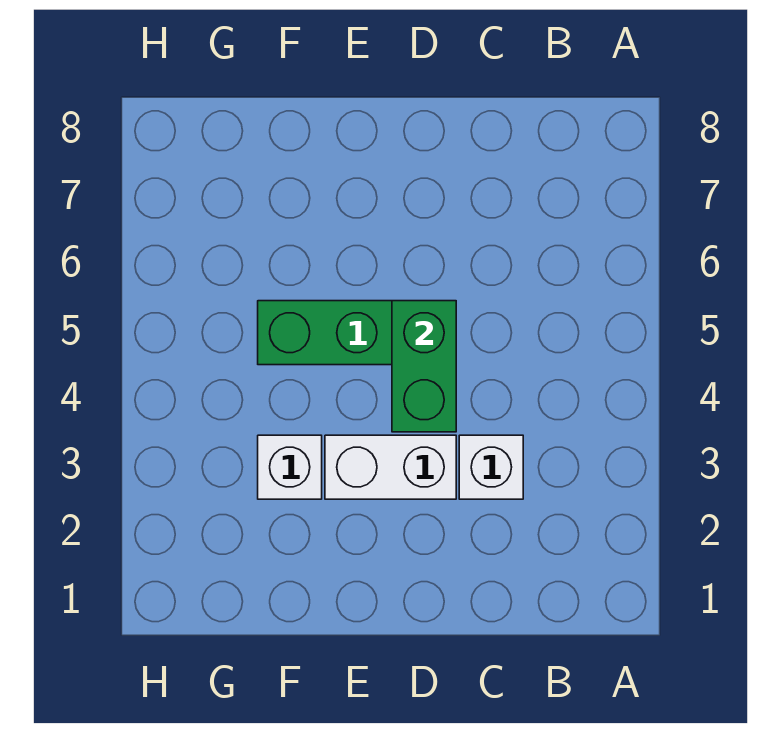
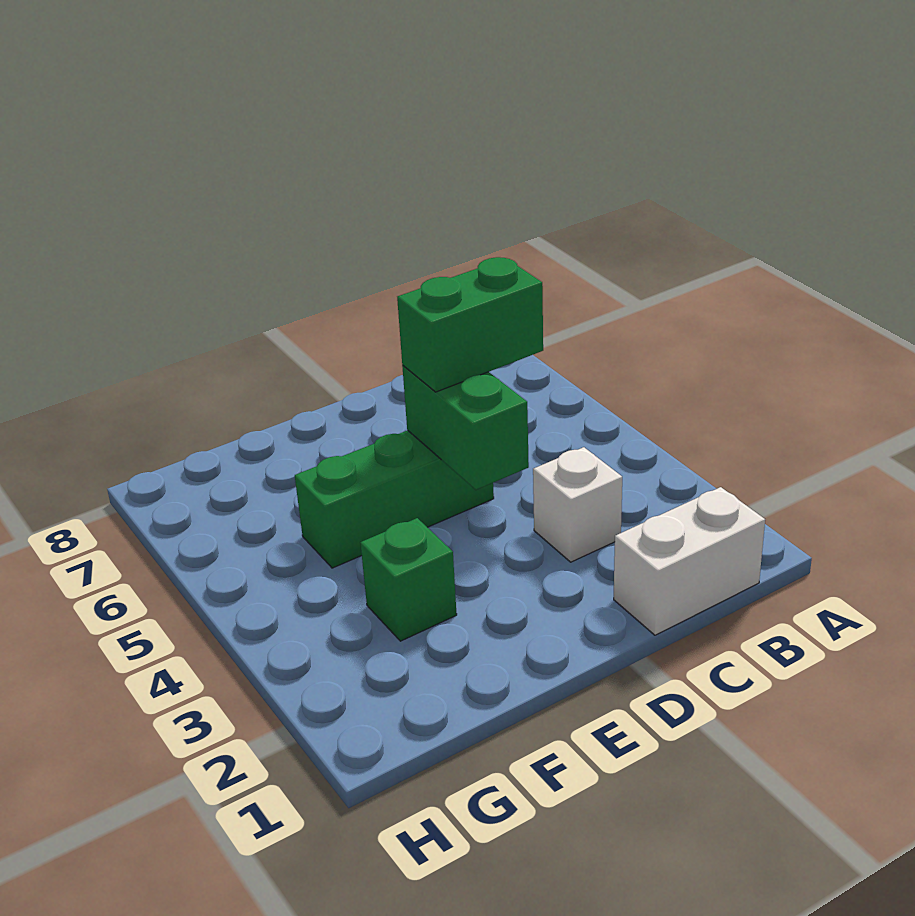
none -> green 1x2 brick [397,257,543,392]
white 1x2 brick [325,435,456,499] -> white 1x2 brick moved to [614,487,765,635]
white 1x1 brick [258,435,322,499] -> green 1x1 brick [360,518,457,641]

